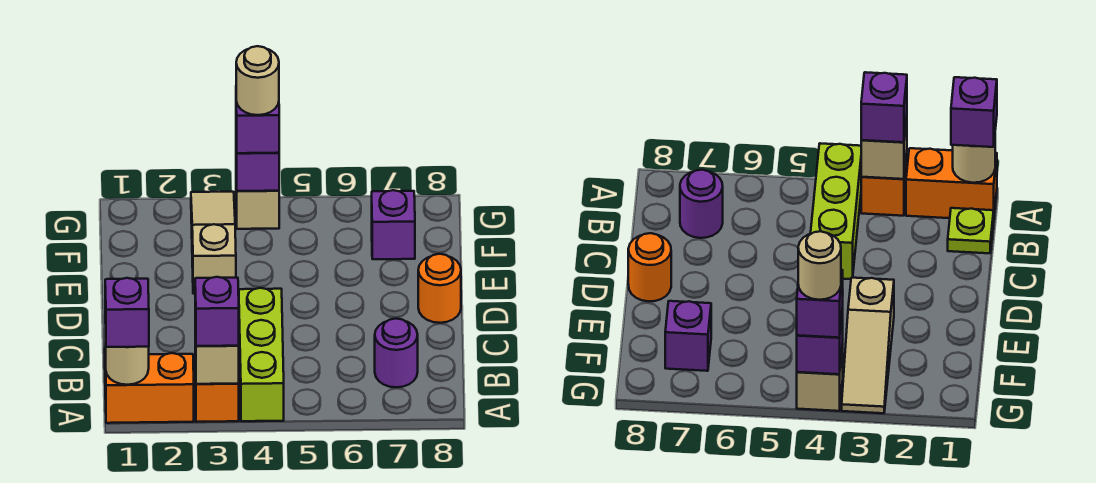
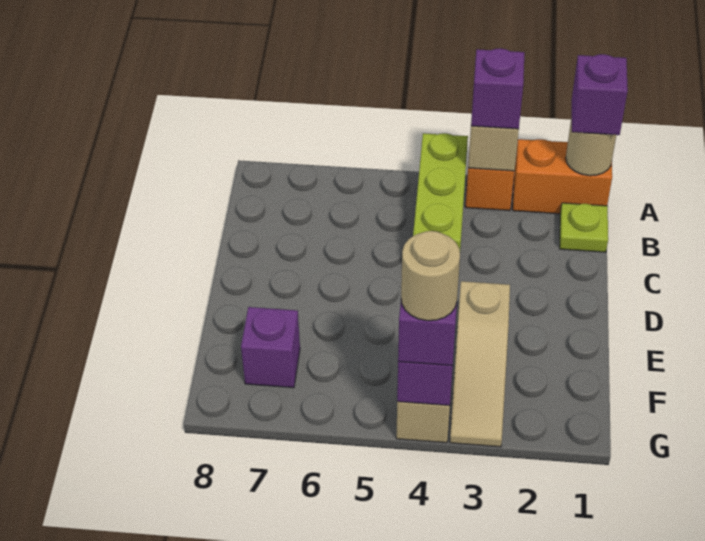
purple 1x1 round brick [375,319,418,387] -> none
orange 1x1 round brick [418,254,461,323] -> none

